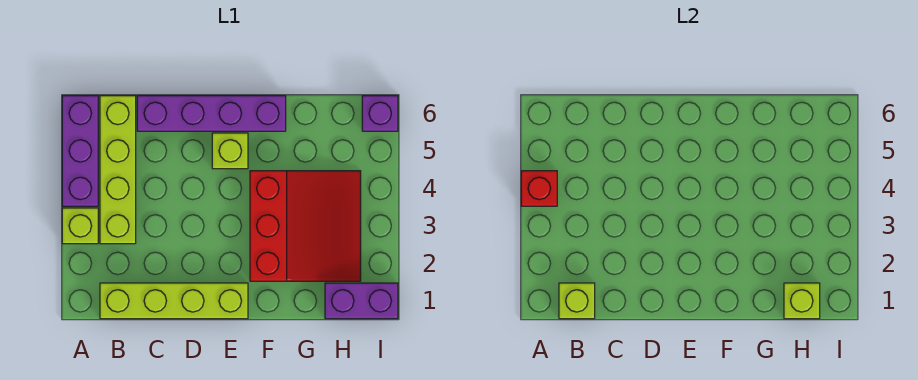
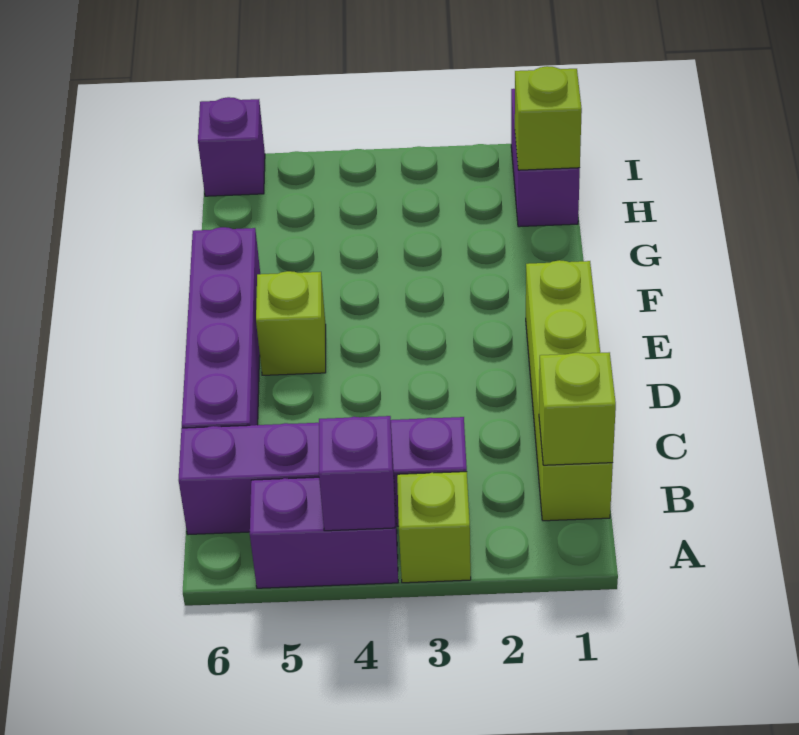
purple 1x3 brick [62,96,98,206] -> purple 1x2 brick [250,477,398,588]
red 1x1 brick [521,171,557,206] -> purple 1x1 brick [319,416,395,531]
lime 1x4 brick [100,96,136,244] -> purple 1x4 brick [179,417,467,535]
red 3x3 slope [250,171,361,281] -> none

